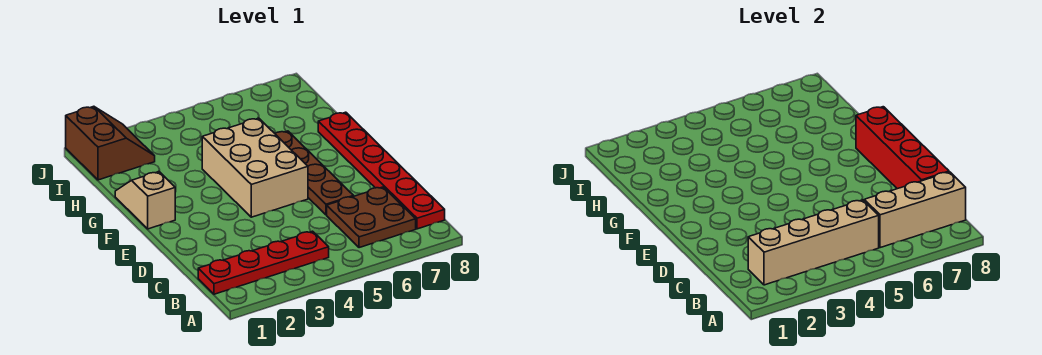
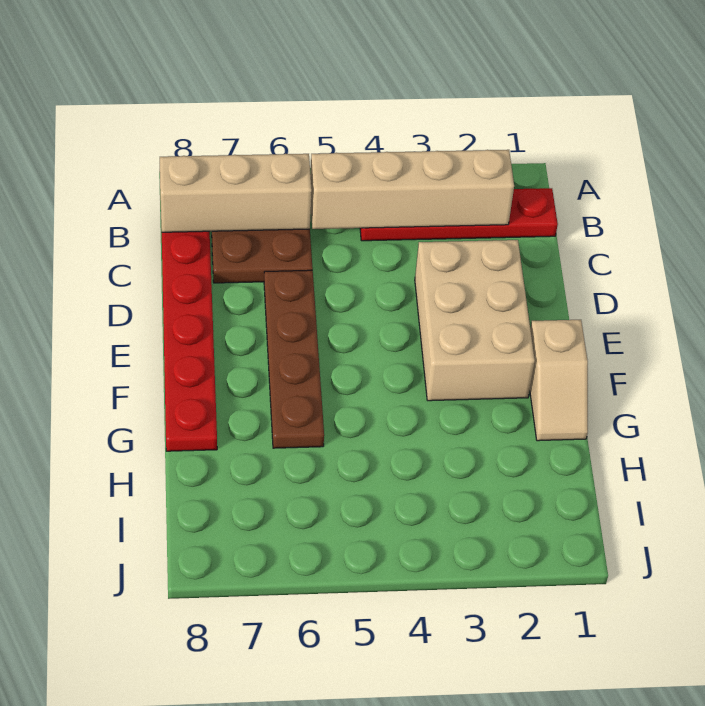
red 1x4 brick [856,107,949,189] -> none
tan 2x3 brick [202,118,308,217] -> tan 2x3 brick moved to [415,240,535,401]
brown 2x2 slope [66,106,155,180] -> none

